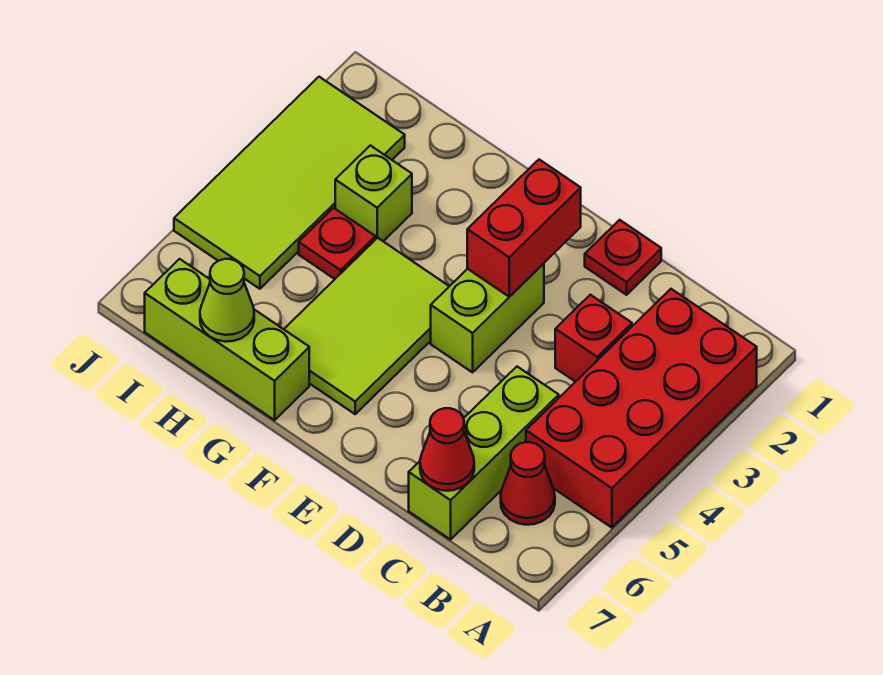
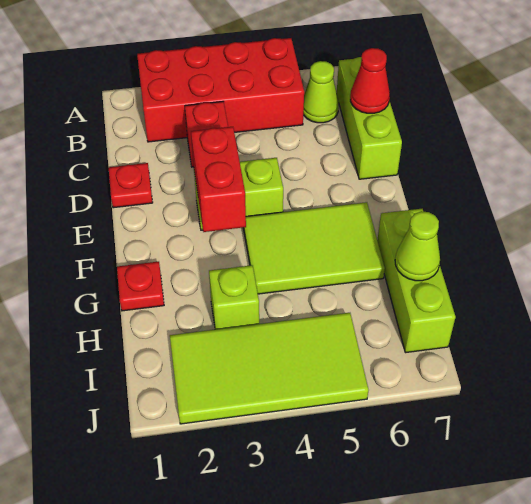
red 1x1 cone [501,442,555,525] -> lime 1x1 cone [303,61,339,123]
lime 1x3 brick [409,367,559,540] -> lime 1x3 brick turned to [337,57,402,179]
red 1x2 brick [467,160,581,297] -> red 1x2 brick turned to [191,127,246,232]
red 1x1 plate [299,208,375,279] -> red 1x1 plate moved to [117,262,164,311]

